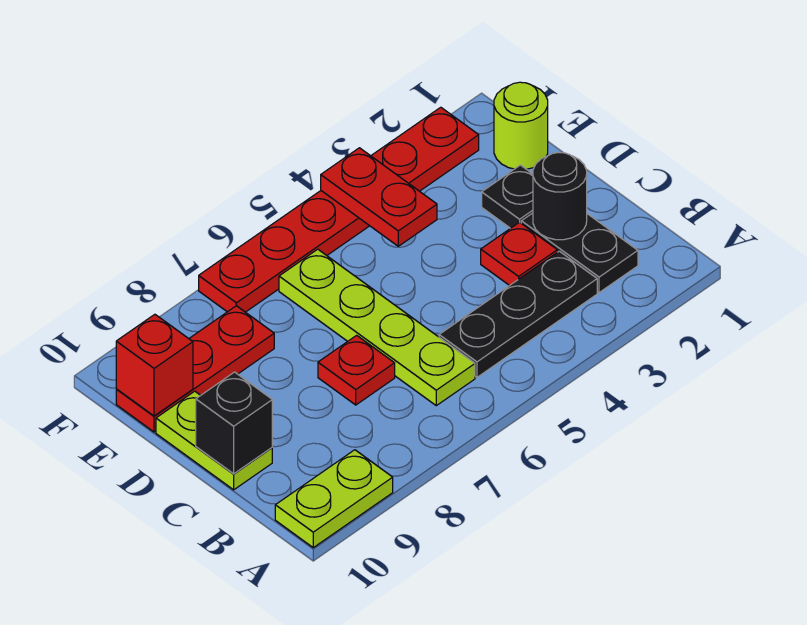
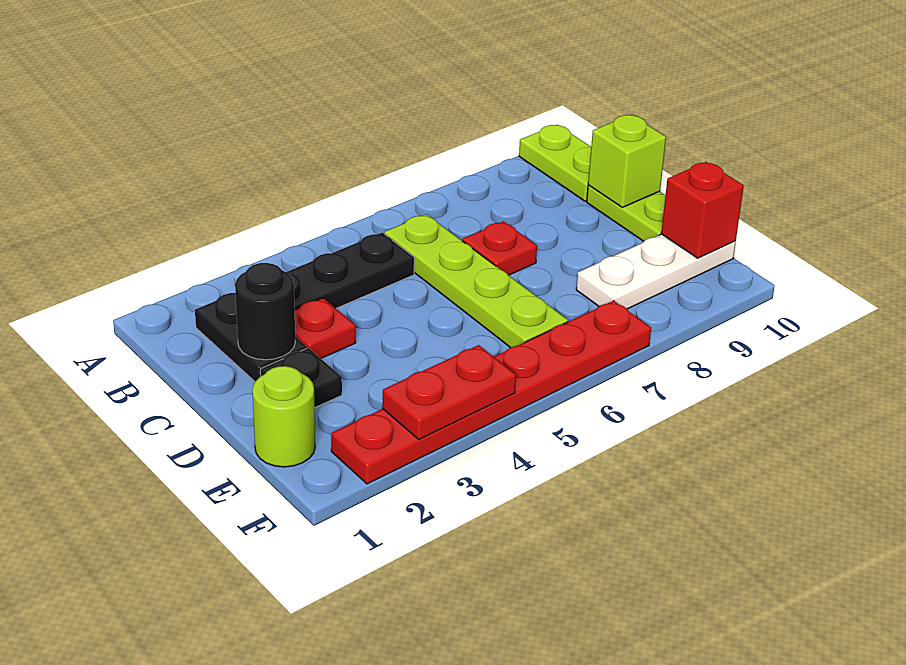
lime 1x2 plate [275,450,393,547] -> lime 1x2 plate turned to [519,125,591,201]
black 1x1 brick [196,372,272,474] -> lime 1x1 brick [588,115,666,207]
red 1x2 plate [321,148,437,246] -> red 1x2 plate turned to [382,345,516,439]
red 1x3 plate [116,306,274,432] -> white 1x3 plate [576,234,736,309]

